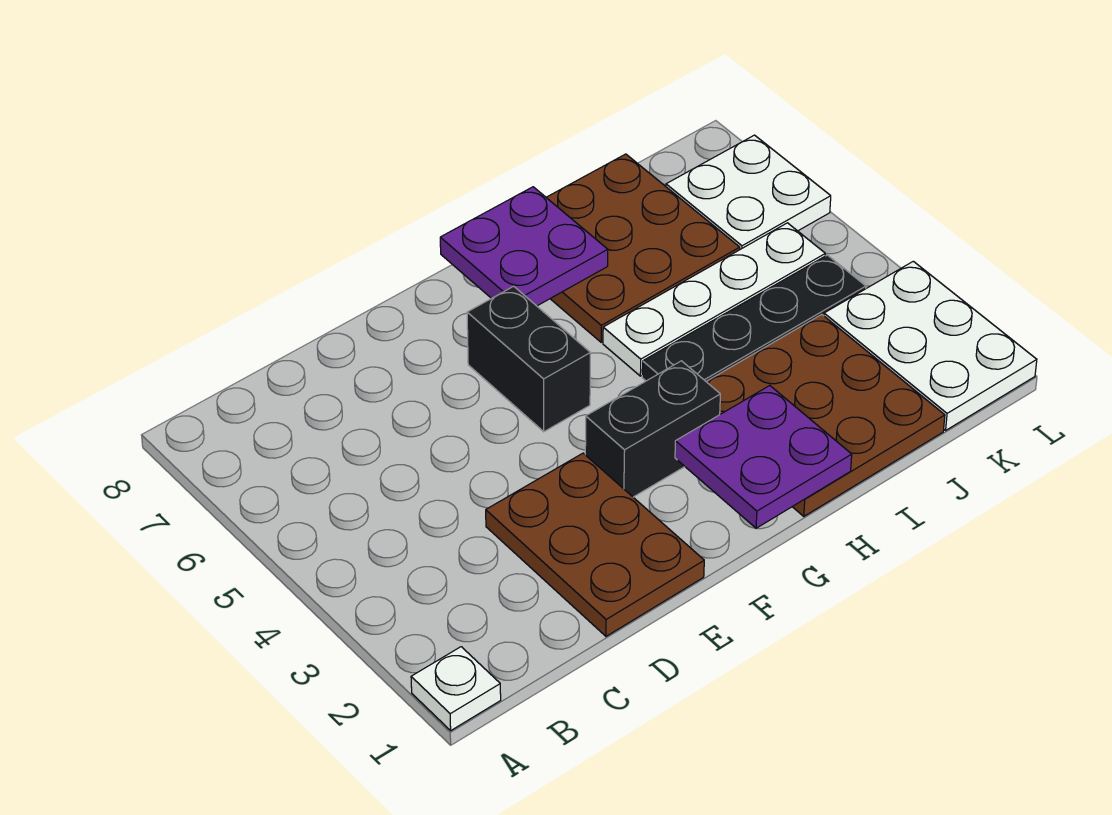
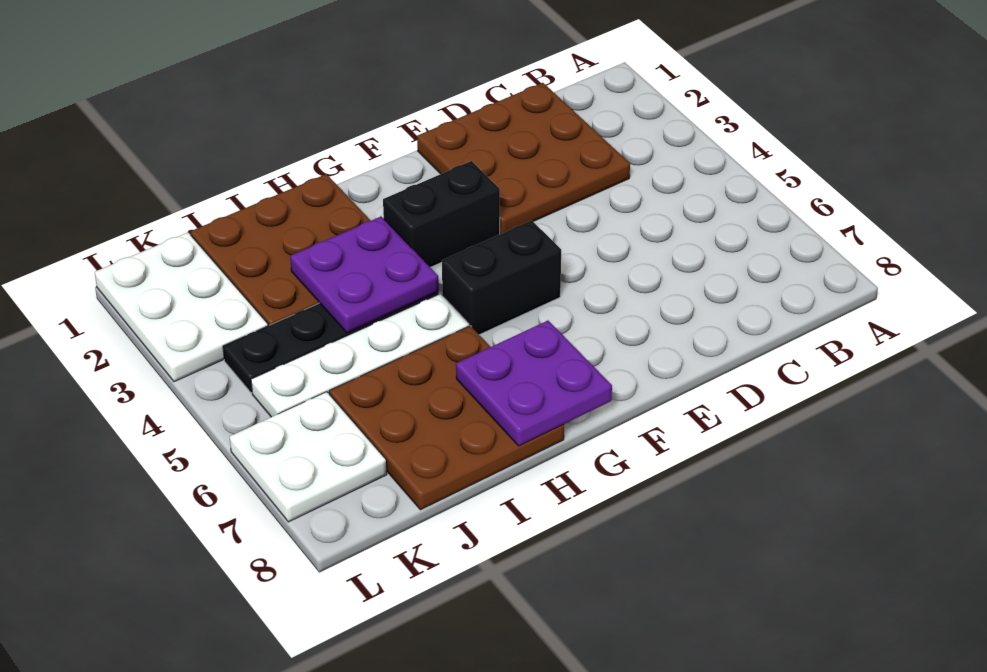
white 1x1 plate [411,647,501,730] -> none
brown 2x3 plate [486,453,704,636] -> brown 3x3 plate [417,83,630,234]
black 1x2 brick [467,286,590,432] -> black 1x2 brick turned to [442,220,561,335]
purple 2x2 plate [675,386,852,528] -> purple 2x2 plate moved to [290,217,439,333]

